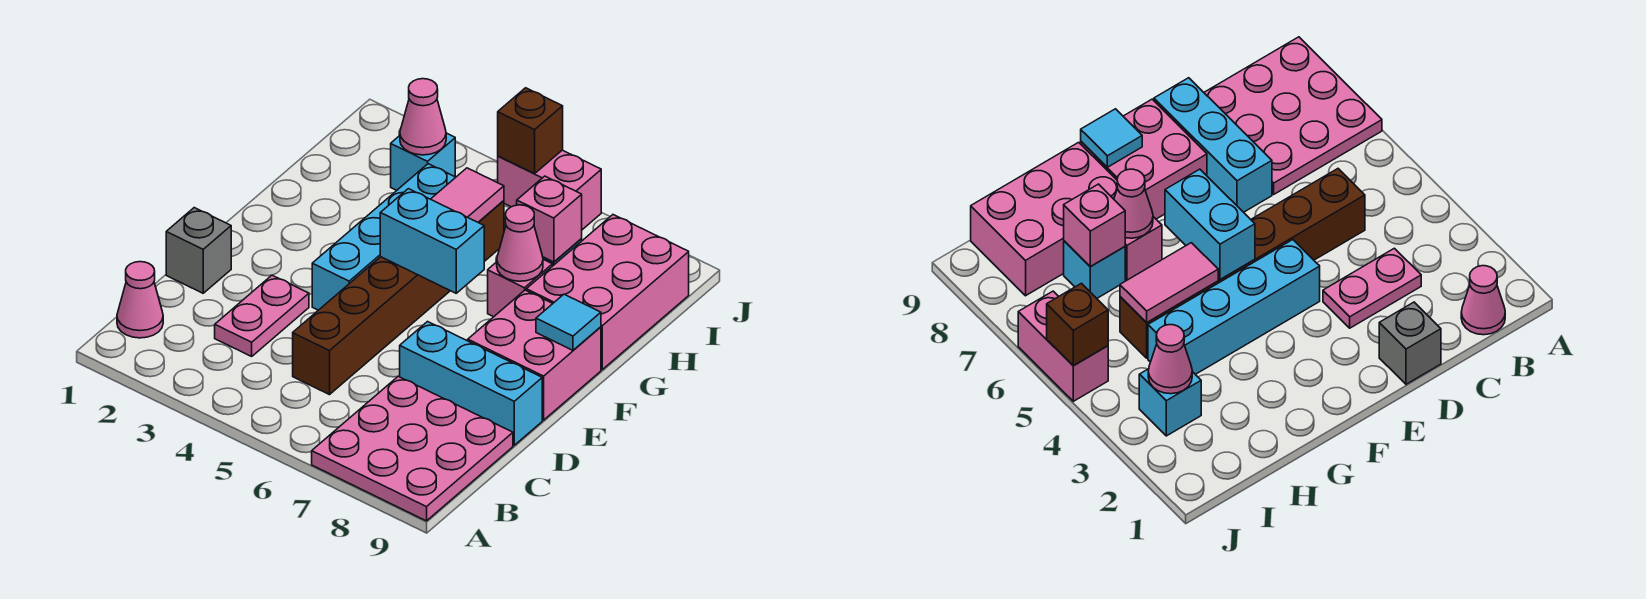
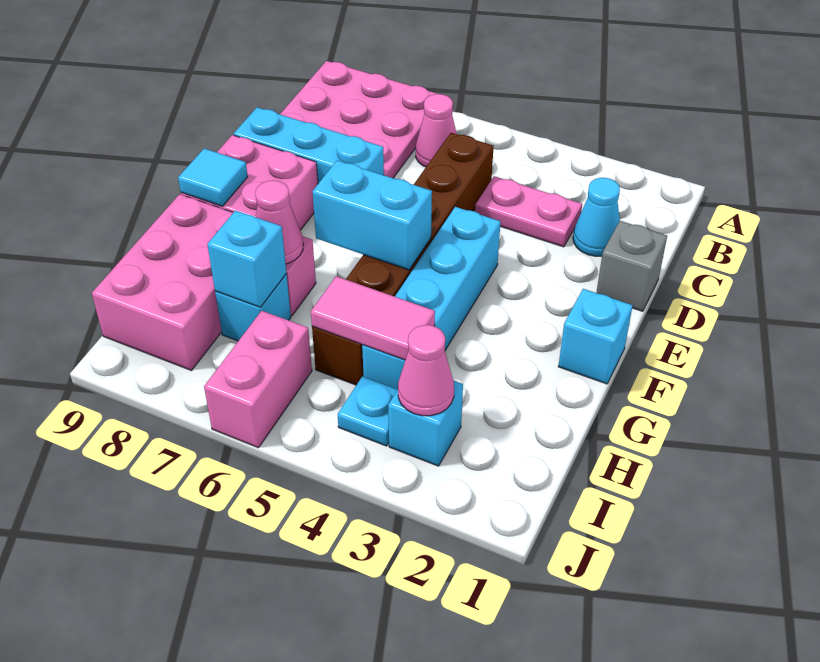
pink 1x1 cone [117,262,163,338] -> pink 1x1 cone moved to [416,94,457,167]
none -> cyan 1x1 cone [573,178,620,256]
pink 1x2 plate [215,275,309,356] -> pink 1x2 plate turned to [475,176,582,247]
none -> cyan 1x1 brick [558,289,633,384]
pink 1x2 tile [431,168,504,222] -> pink 1x2 tile turned to [311,276,435,360]
pink 1x1 brick [517,176,582,262] -> cyan 1x1 brick [207,211,286,307]
none -> cyan 1x1 plate [338,376,398,446]
pink 1x2 brick [498,150,601,230] -> pink 1x2 brick turned to [204,311,312,448]
brown 1x1 brick [498,88,563,174] -> none

